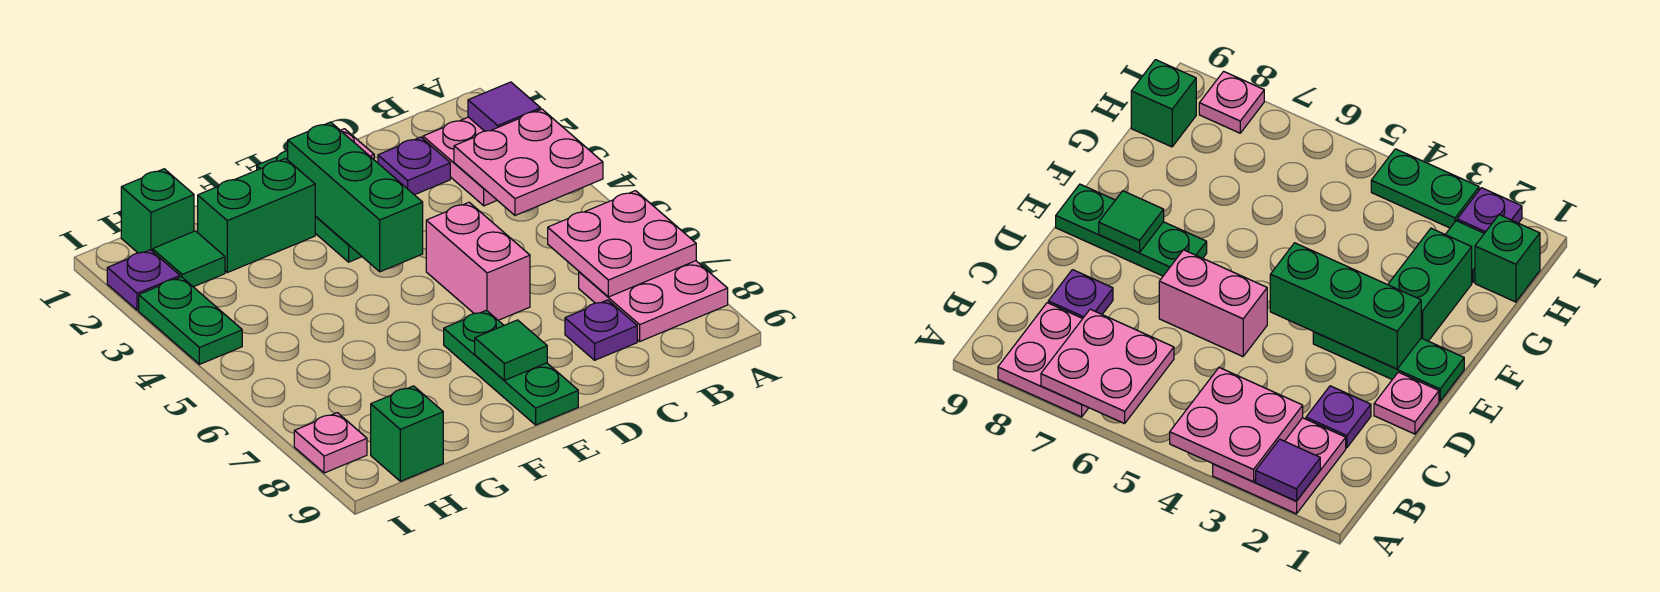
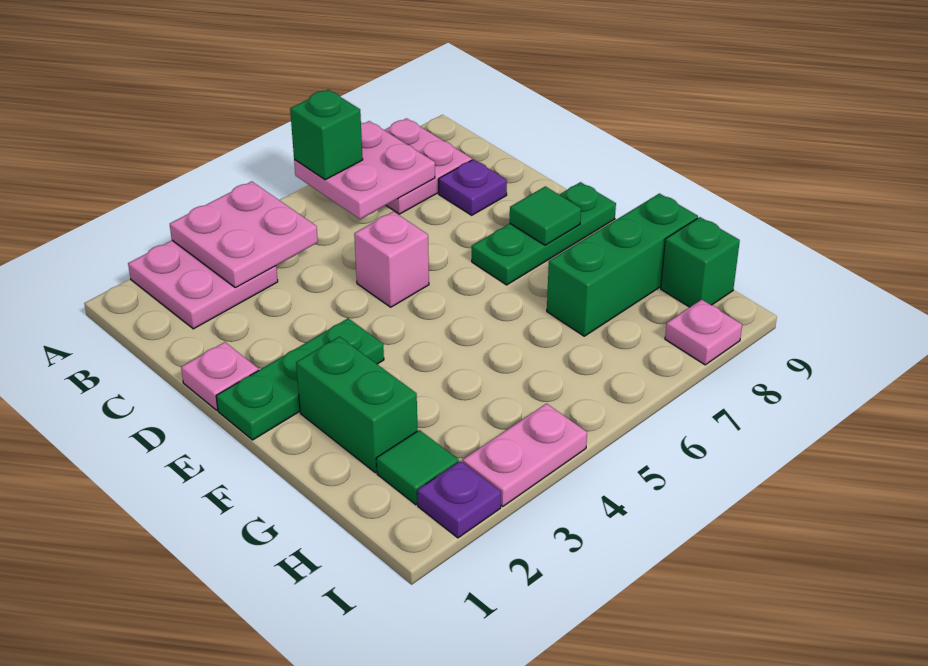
purple 1x1 tile [468,82,541,131] -> none
purple 1x1 plate [378,137,450,195] -> none
pink 1x2 brick [426,202,530,320] -> pink 1x1 brick [354,212,429,307]
green 1x3 brick [288,122,423,272] -> green 1x3 brick moved to [547,194,698,336]
green 1x1 brick [121,169,194,253] -> green 1x1 brick moved to [290,90,363,180]
green 1x2 plate [139,277,242,364] -> pink 1x2 plate [463,404,587,506]

